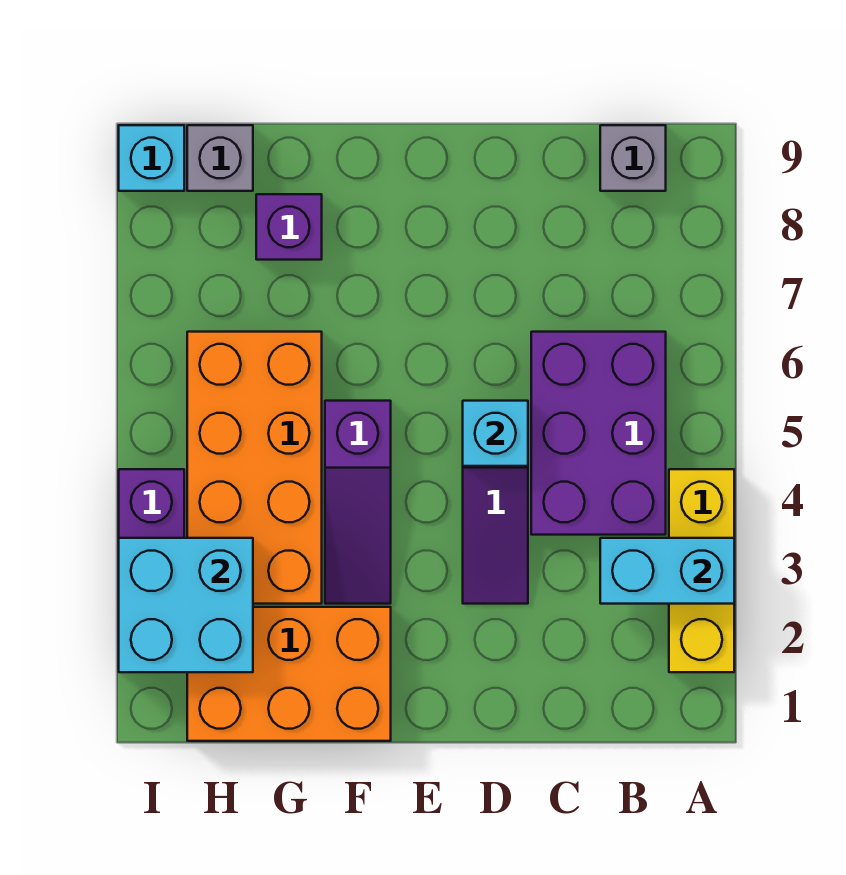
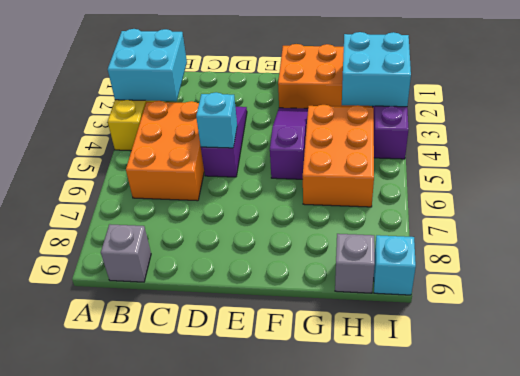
cyan 1x2 brick [600,538,734,604] -> cyan 2x2 brick [108,29,187,101]
purple 2x3 brick [531,332,666,535] -> orange 2x3 brick [126,101,204,201]
orange 2x4 brick [187,332,322,604] -> orange 2x3 brick [303,105,374,207]
purple 1x1 brick [256,194,322,260] -> none

